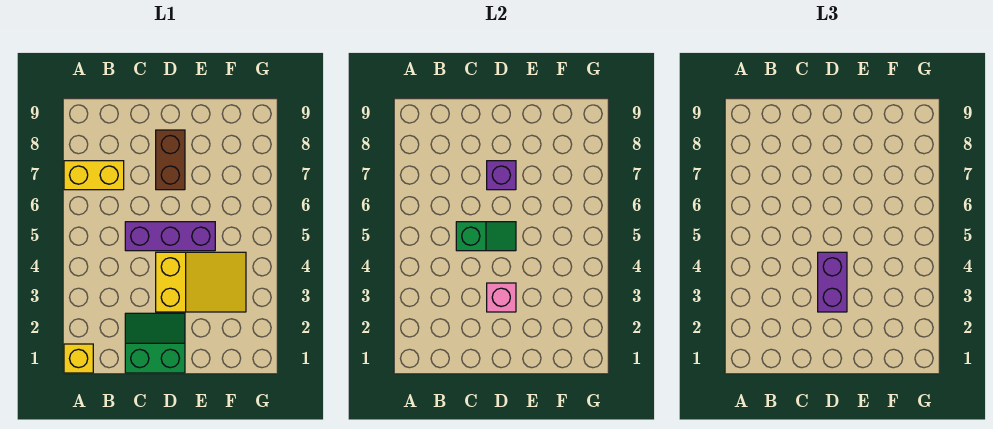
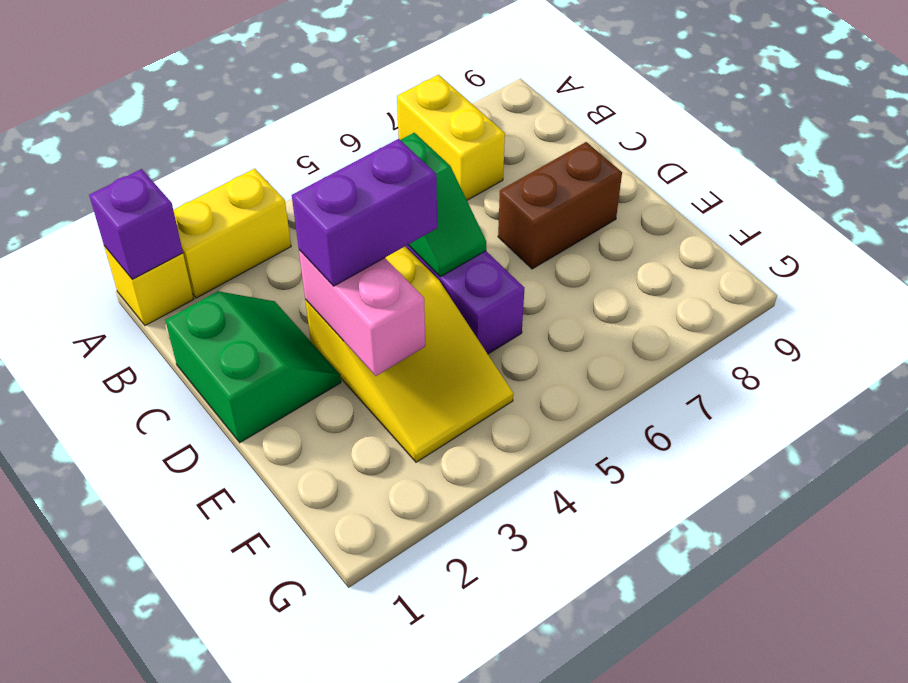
none -> yellow 1x2 brick [173,169,291,298]
pink 1x1 brick [487,283,516,312] -> pink 1x2 brick [299,250,425,376]
purple 1x1 brick [487,161,516,190] -> purple 1x1 brick moved to [89,169,183,279]

